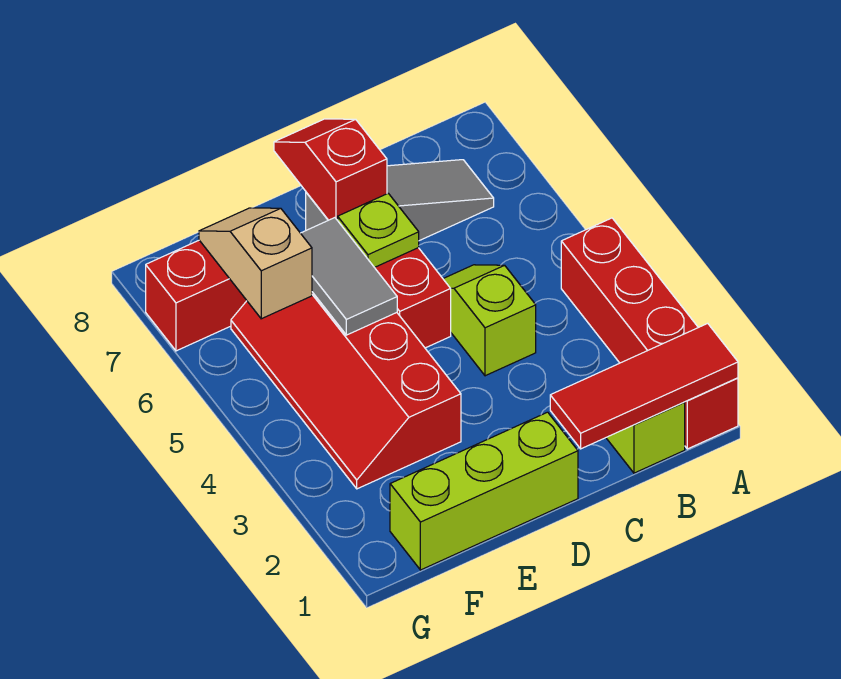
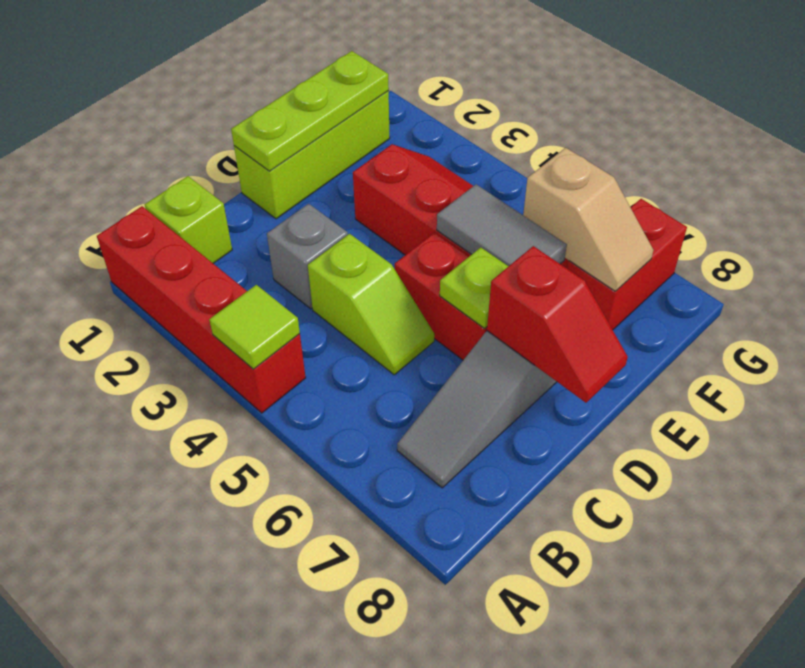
red 1x3 tile [550,323,738,449] -> none
none -> lime 1x1 tile [209,285,300,369]
none -> grey 1x1 brick [267,204,348,309]
none -> lime 1x3 plate [231,51,389,171]

